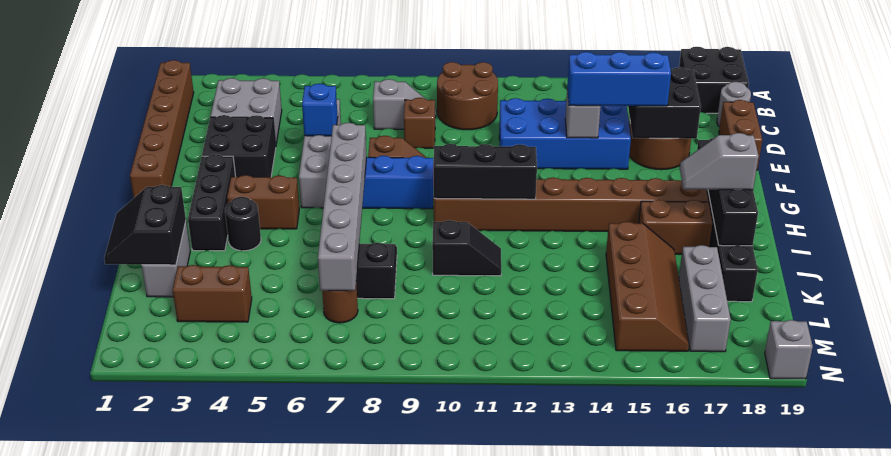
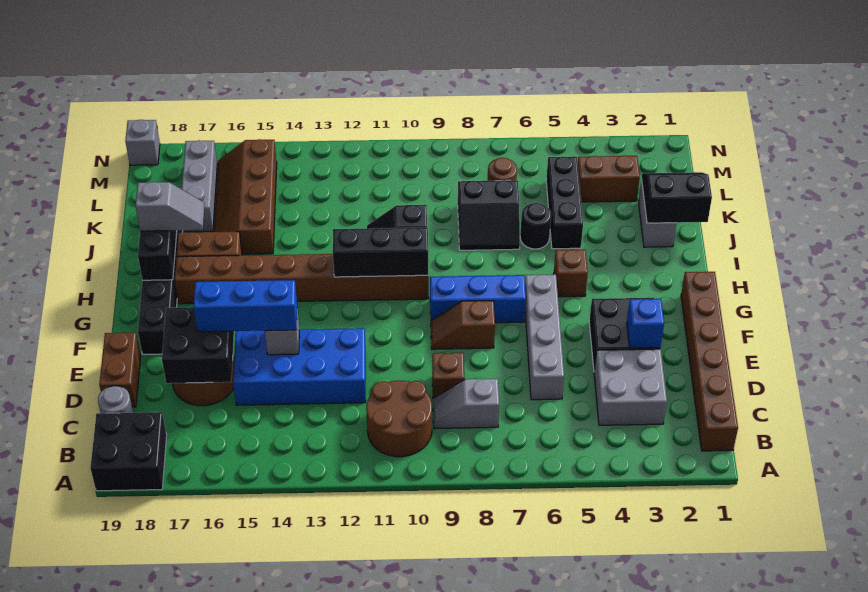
blue 1x1 brick [302,84,338,136] -> blue 1x1 brick moved to [627,299,664,348]
black 1x3 brick [188,154,236,251] -> black 1x3 brick moved to [546,157,583,249]
grey 1x6 brick [318,123,367,291] -> none
brown 1x2 brick [227,175,299,229] -> brown 1x1 brick [554,249,588,297]
black 1x1 round brick [225,197,261,251] -> black 1x1 round brick moved to [520,203,551,249]
black 2x2 slope [104,185,186,265] -> black 2x2 slope turned to [641,172,712,223]

